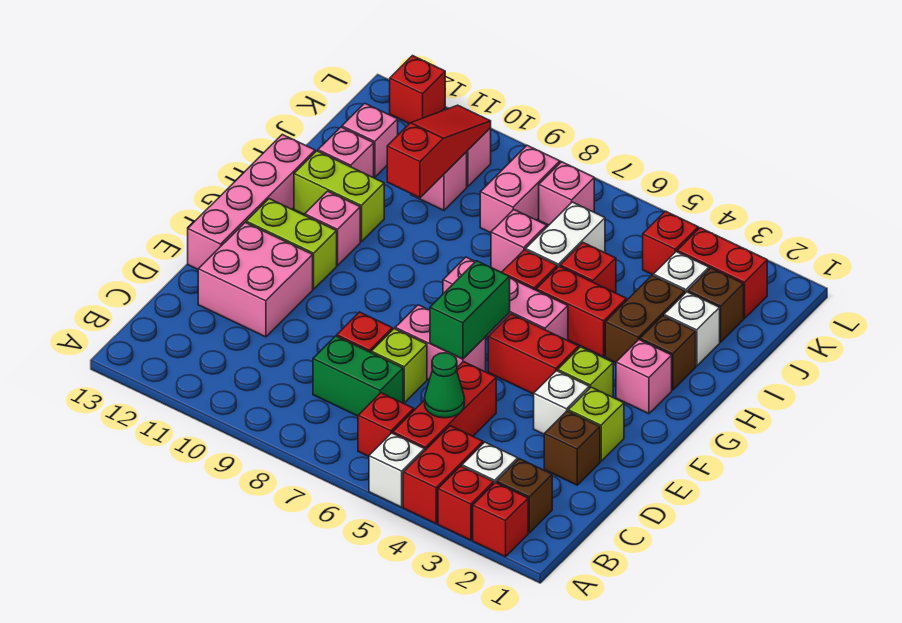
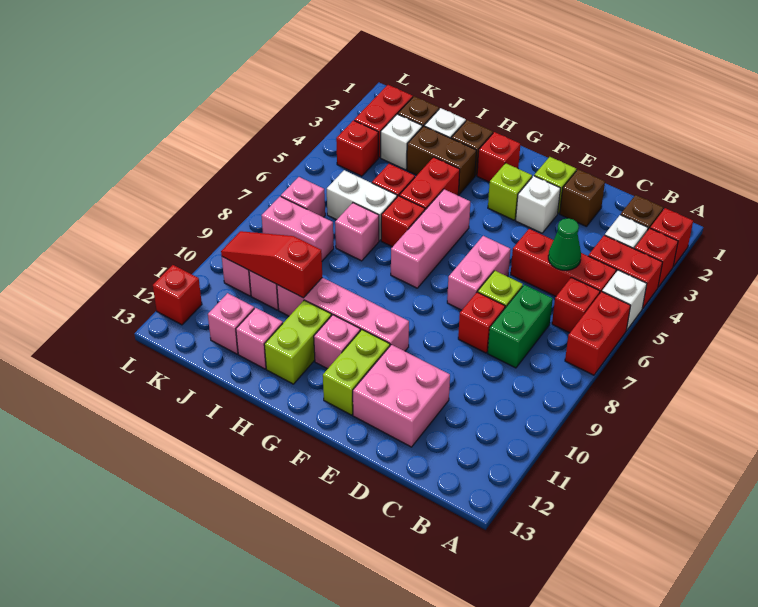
green 1x2 brick [430,261,510,359] -> none
pink 1x4 brick [188,134,315,269] -> pink 1x4 brick moved to [277,278,409,351]
red 1x2 brick [488,314,579,394] -> red 1x2 brick moved to [565,292,630,375]
pink 1x1 brick [616,340,672,414] -> red 1x1 brick [477,132,520,182]

